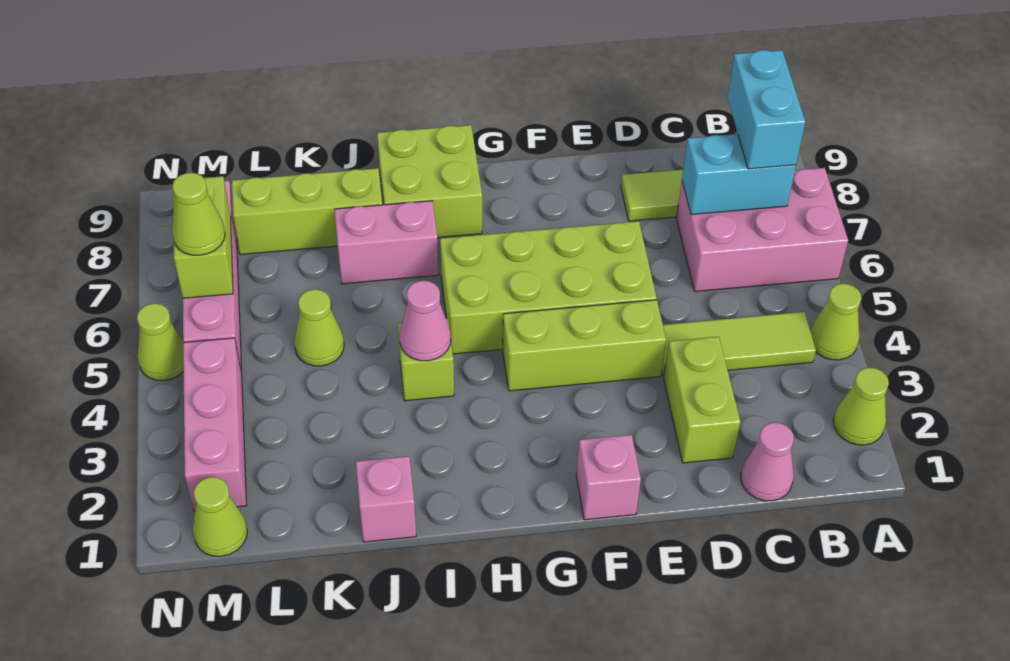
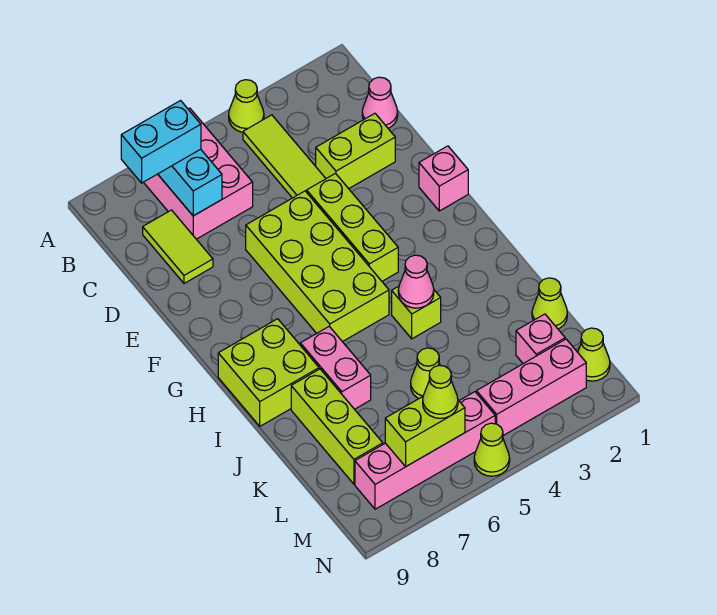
lime 1x1 cone [833,368,889,445] -> lime 1x1 cone moved to [532,278,567,329]
pink 1x1 brick [356,456,416,542] -> pink 1x1 brick moved to [516,314,565,364]

